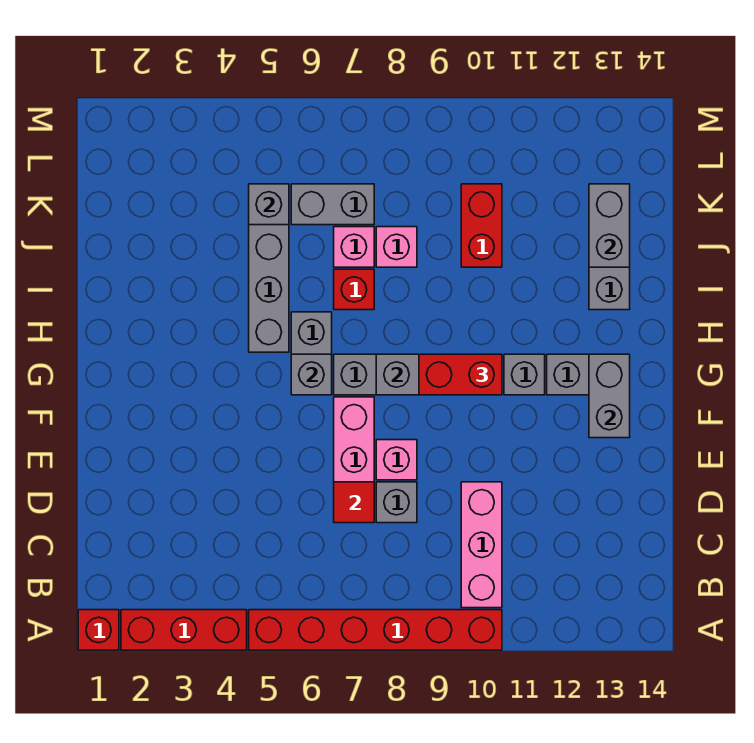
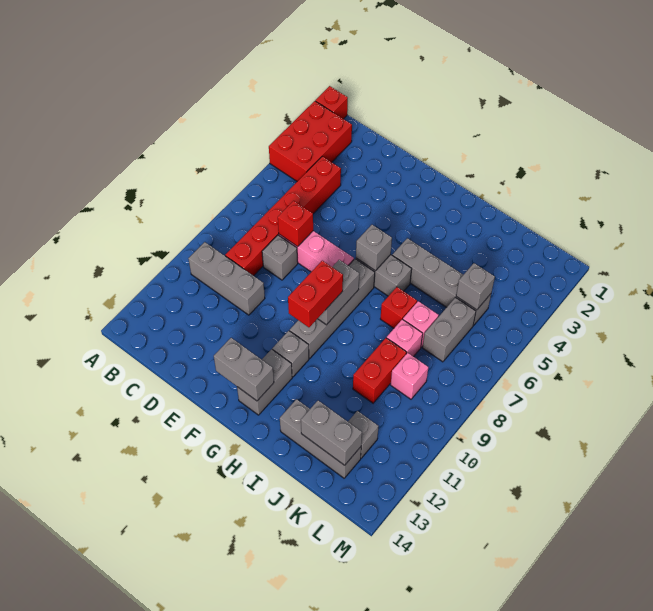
red 1x3 brick [121,610,247,650] -> red 2x3 brick [269,101,352,181]
red 1x6 brick [249,610,502,650] -> red 1x6 brick moved to [225,156,341,276]
pink 1x3 brick [461,482,502,608] -> grey 1x3 brick [188,242,265,315]
red 1x1 tile [334,482,374,523] -> red 1x1 brick [278,201,313,247]
pink 1x1 brick [376,440,417,480] -> pink 1x1 brick moved to [391,353,428,399]
red 1x2 brick [461,184,502,267] -> red 1x2 brick turned to [353,338,406,403]
none -> grey 1x1 brick [348,411,379,458]

